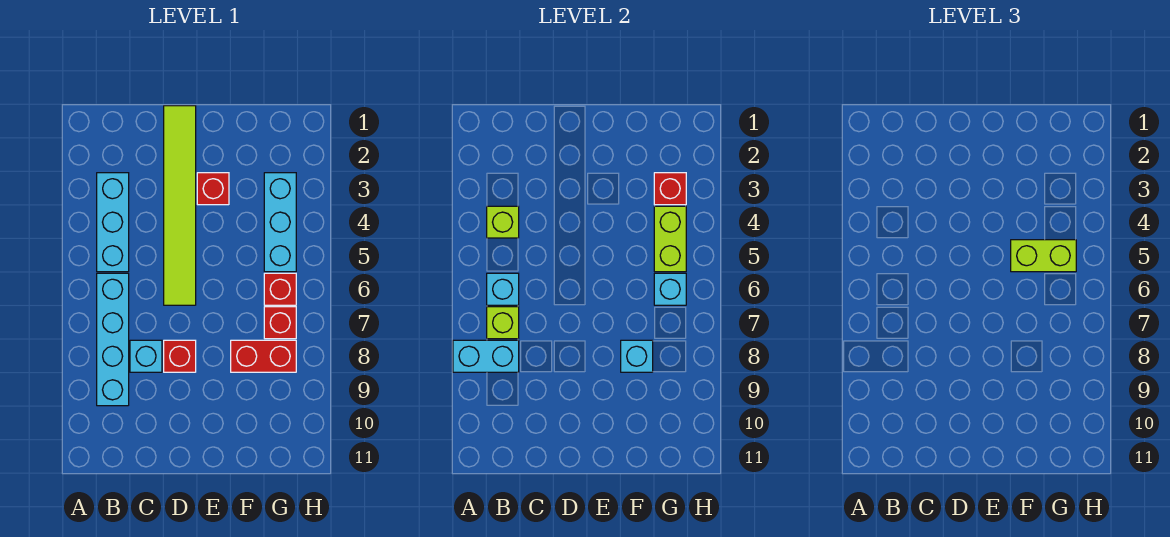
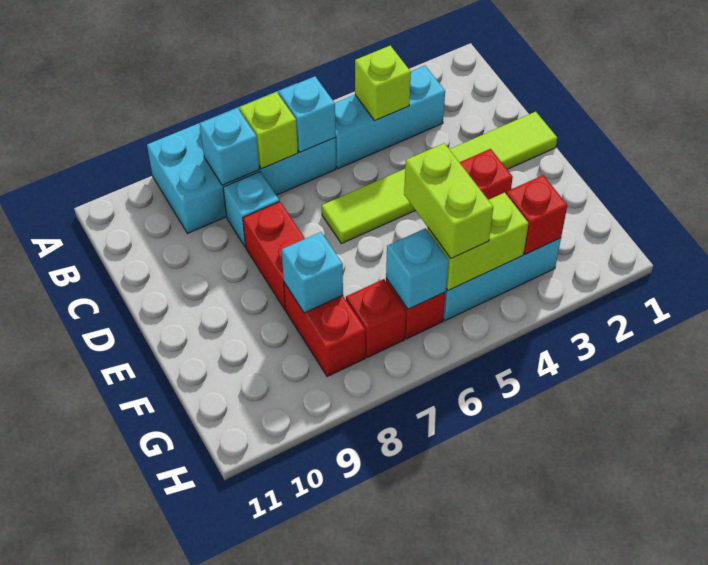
cyan 1x2 brick [453,340,519,372] -> cyan 1x1 brick [200,108,259,185]
cyan 1x4 brick [97,273,129,406] -> cyan 2x4 brick [147,83,336,233]
red 1x1 brick [164,340,196,372] -> red 1x2 brick [243,202,305,310]

